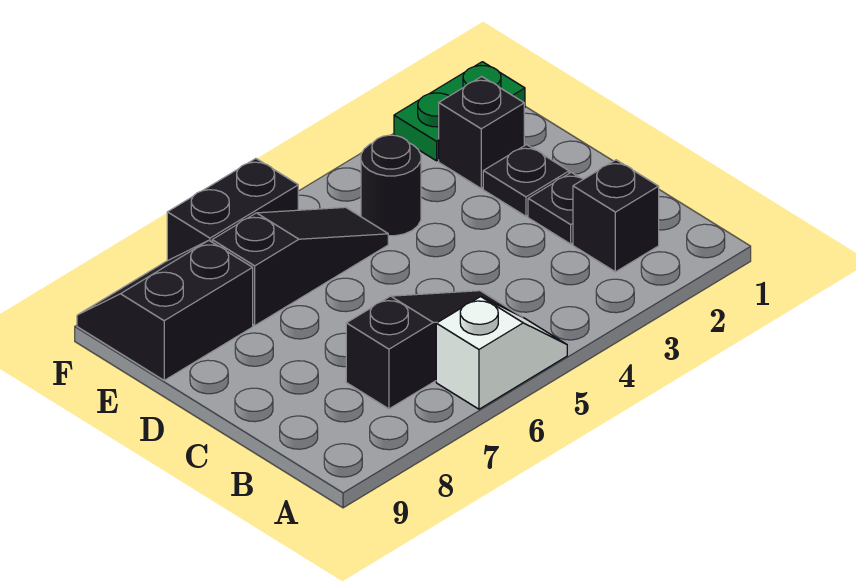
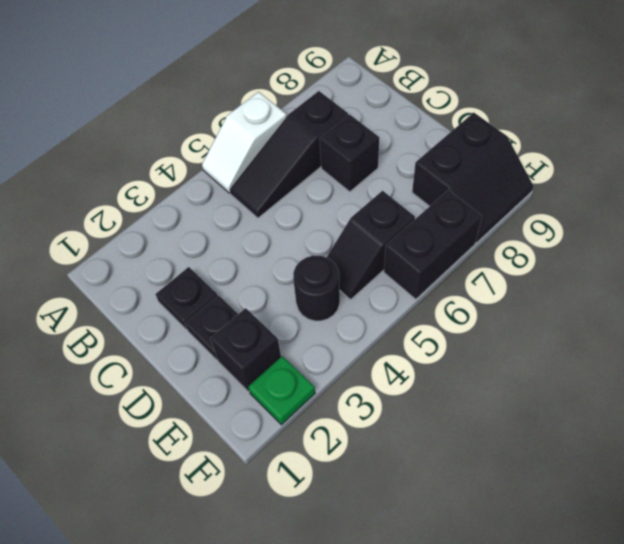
black 1x1 brick [573,160,659,272] -> black 1x1 brick moved to [320,114,379,192]
black 1x3 slope [212,207,388,325] -> black 1x2 slope [327,191,415,300]
green 1x2 plate [394,62,525,161] -> green 1x1 plate [248,356,315,425]

